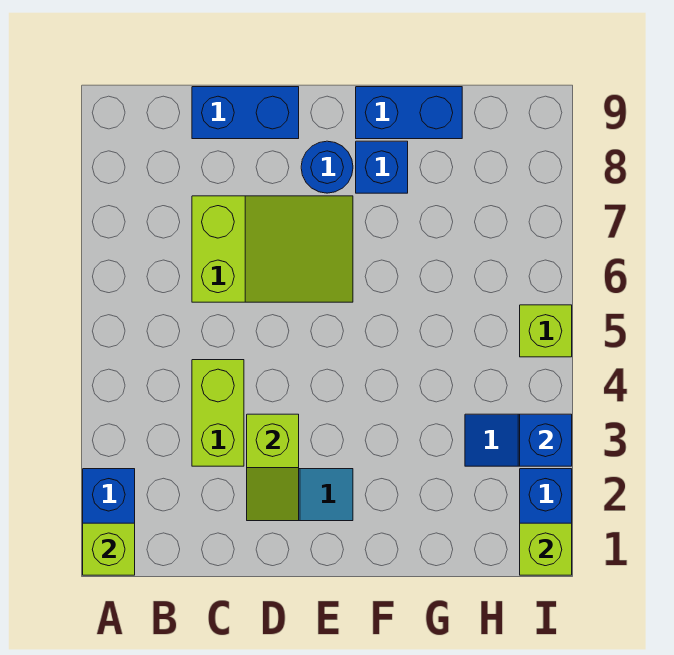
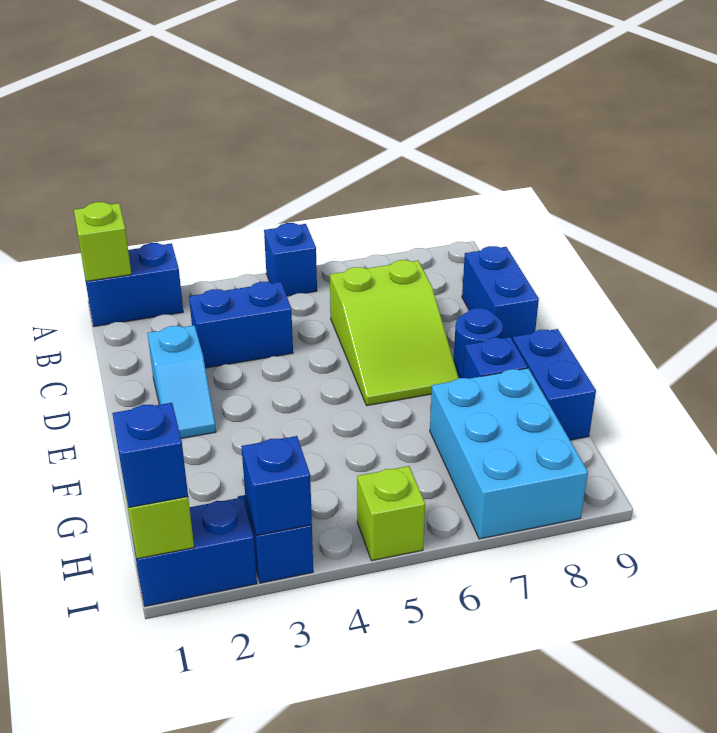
none -> blue 1x1 brick [264,223,317,296]
lime 1x2 brick [192,360,244,466] -> blue 1x2 brick [189,281,293,368]
lime 1x2 slope [247,414,299,521] -> none
none -> cyan 2x3 brick [430,368,588,539]
none -> blue 1x1 brick [112,403,188,507]

